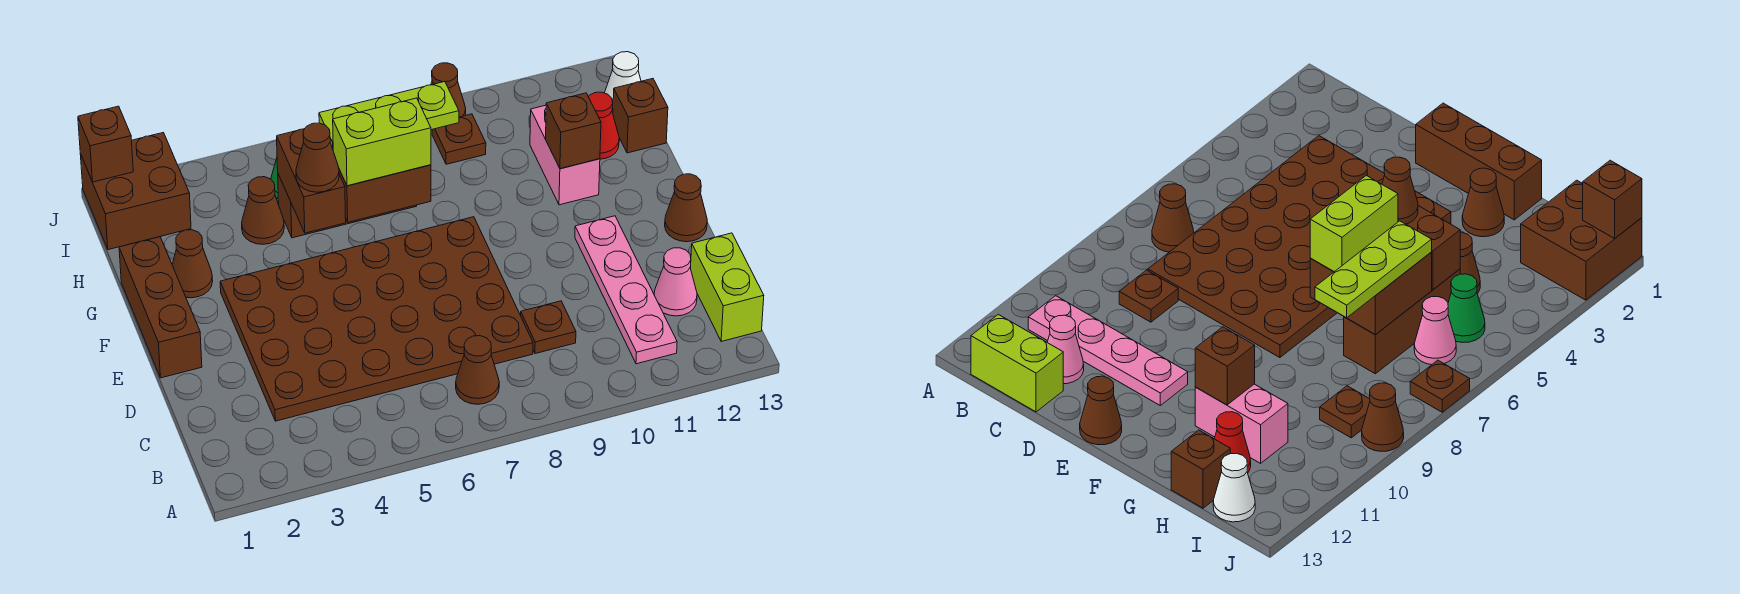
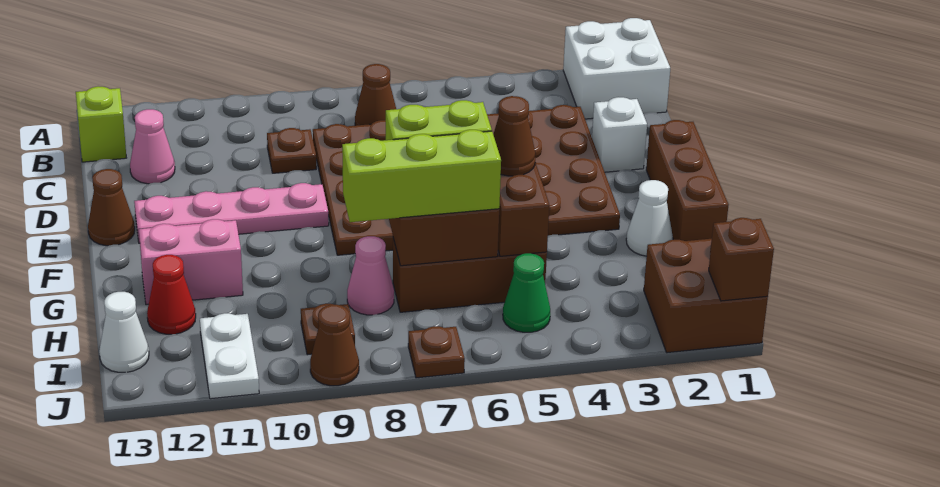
none -> white 2x2 brick [563,18,670,119]
pink 1x4 plate [575,216,677,364] -> pink 1x4 plate turned to [134,183,329,243]
lime 1x2 brick [691,233,764,341] -> lime 1x1 brick [76,86,126,162]
none -> white 1x1 brick [592,97,647,172]
brown 1x1 cone [172,230,213,298] -> white 1x1 cone [626,180,673,256]
pink 1x2 brick [530,105,600,205] -> pink 1x2 brick turned to [139,219,243,305]
brown 1x1 brick [546,93,601,169] -> none
brown 1x1 cone [242,177,284,244] -> none
lime 1x3 plate [319,82,459,148] -> lime 1x3 brick [342,130,501,222]
brown 1x1 brick [613,79,668,153] -> none
pink 1x1 cone [1414,297,1456,365] -> pink 1x1 cone moved to [347,236,394,315]
none -> white 1x2 plate [200,313,259,399]

